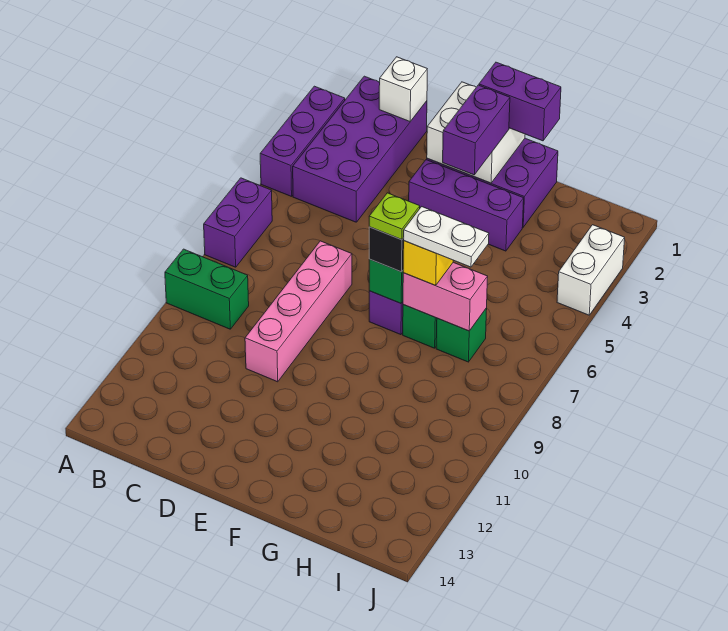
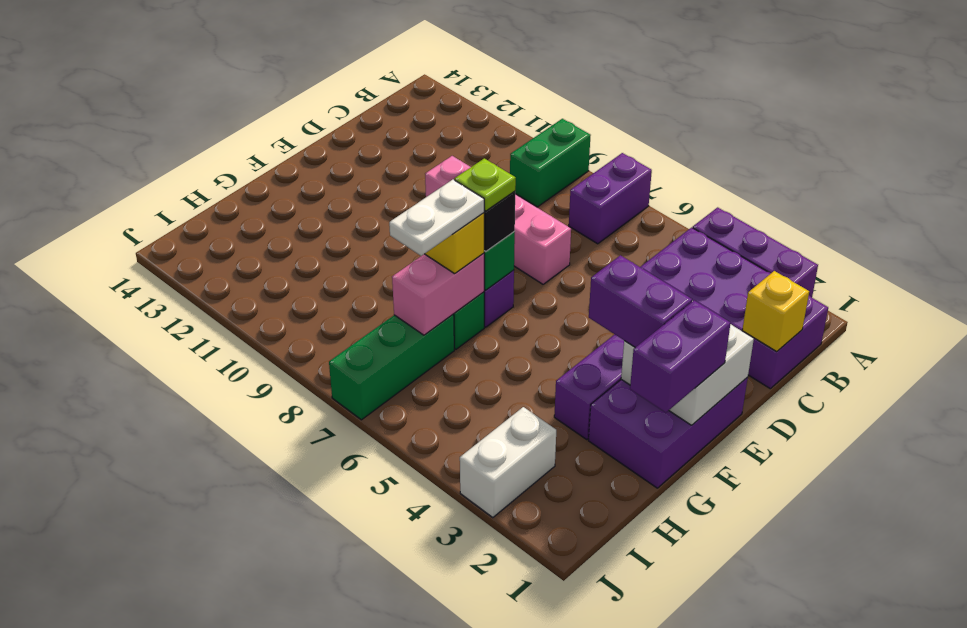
purple 1x2 brick [204,178,272,267] -> purple 1x2 brick turned to [569,153,652,244]
white 1x1 brick [379,57,427,121] -> yellow 1x1 brick [742,271,809,352]
green 1x1 brick [436,308,487,362] -> green 1x3 brick [329,314,454,420]
white 1x2 brick [557,225,625,315] -> white 1x2 brick turned to [460,407,556,518]

